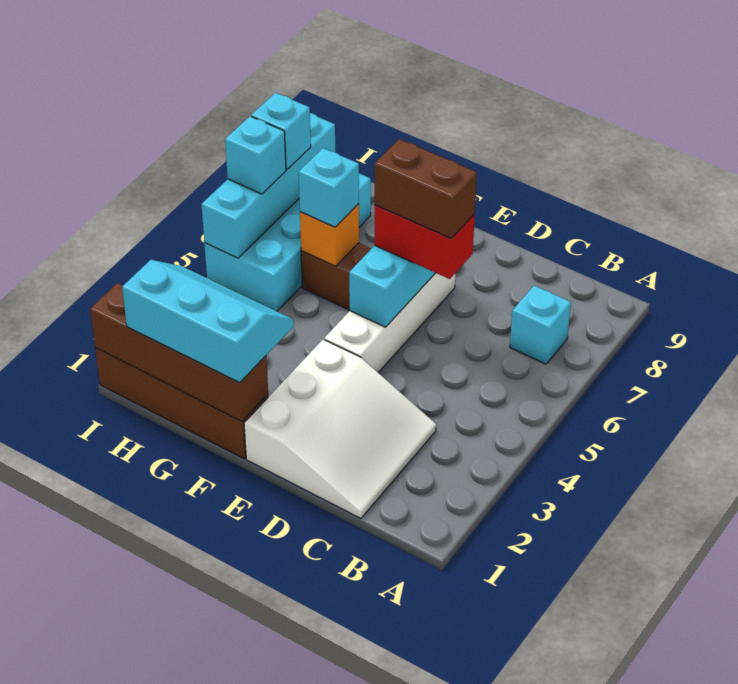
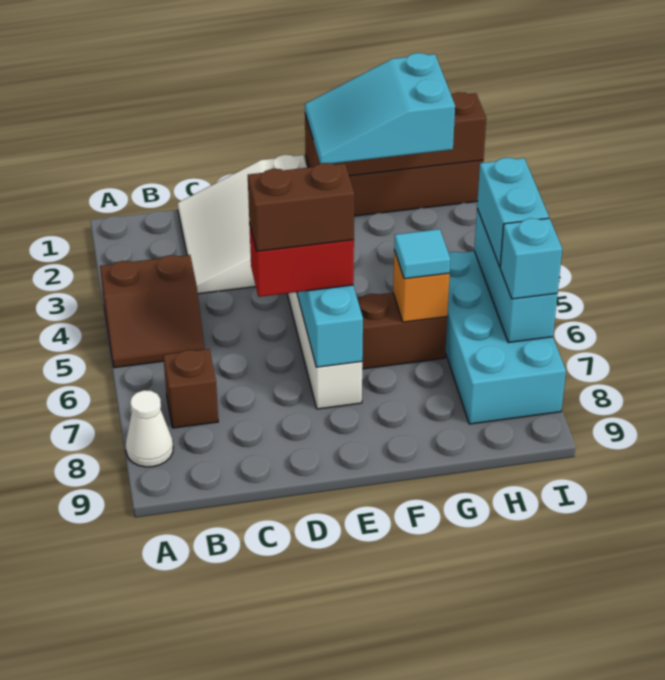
none -> brown 2x2 slope [100,255,205,368]
none -> white 1x1 cone [126,390,173,467]
cyan 1x1 brick [510,286,571,364] -> brown 1x1 brick [163,349,218,428]
cyan 2x3 slope [122,260,294,382] -> cyan 2x3 slope turned to [305,53,455,164]
cyan 1x1 brick [299,148,359,227] -> cyan 1x1 tile [394,229,450,279]
cyan 1x4 brick [202,113,335,258] -> cyan 1x3 brick [474,209,557,343]
cyan 1x1 brick [225,116,286,194] -> cyan 1x2 brick [477,158,549,267]

